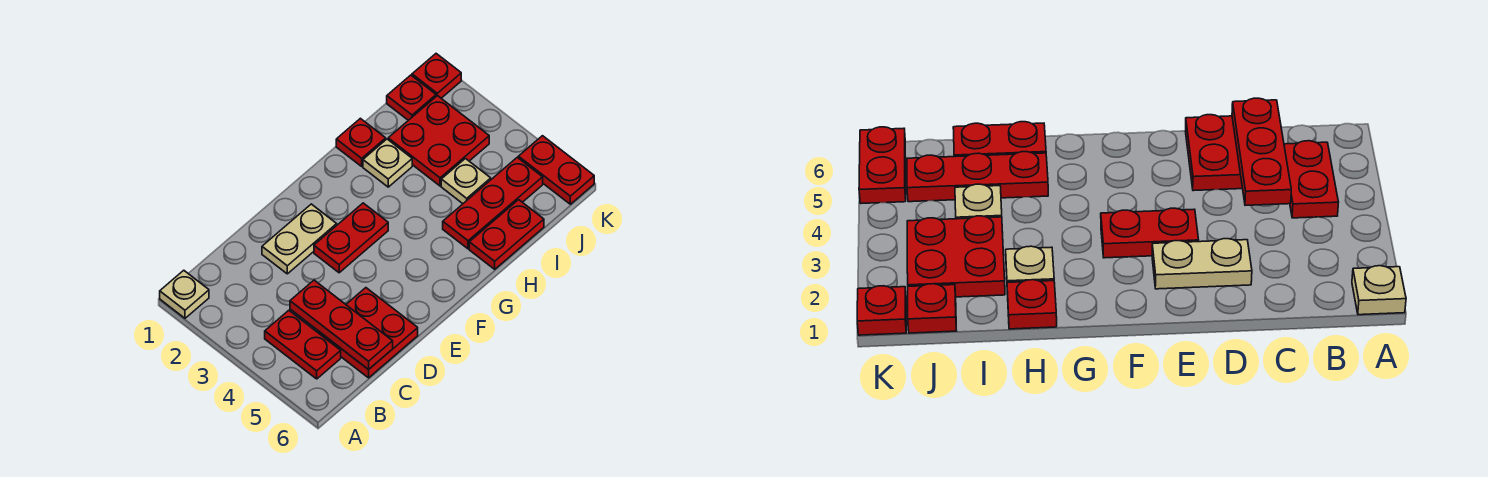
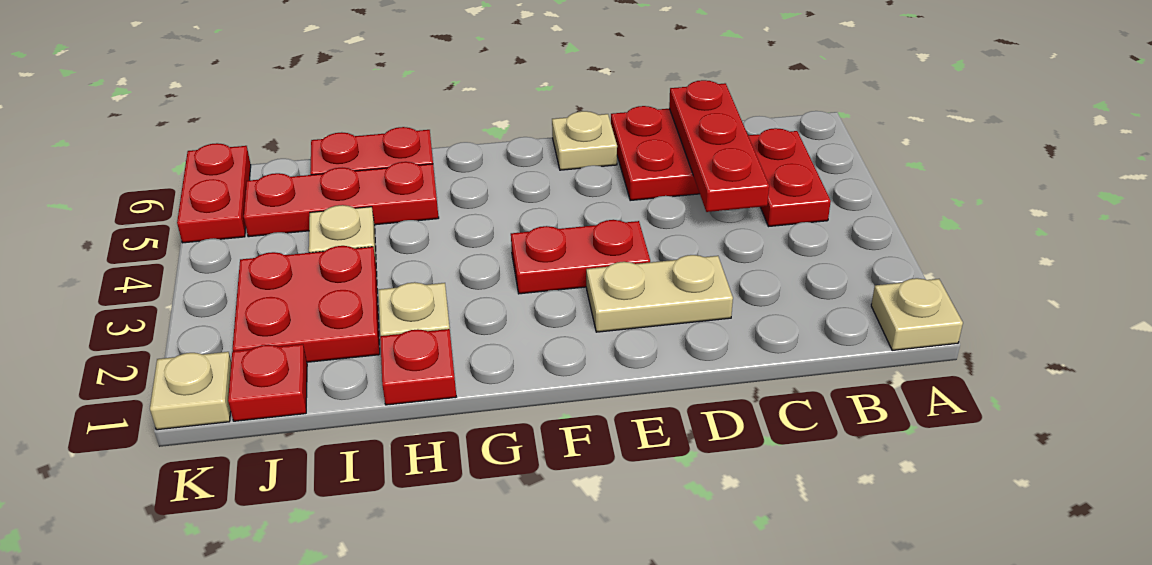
none -> tan 1x1 plate [552,111,617,170]
red 1x1 plate [412,54,461,98] -> tan 1x1 plate [150,352,231,430]

